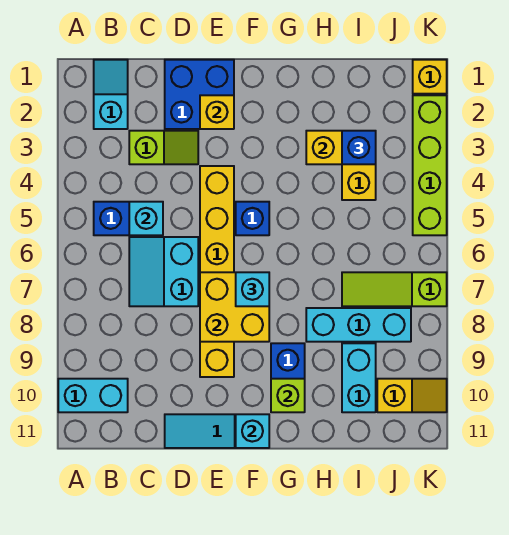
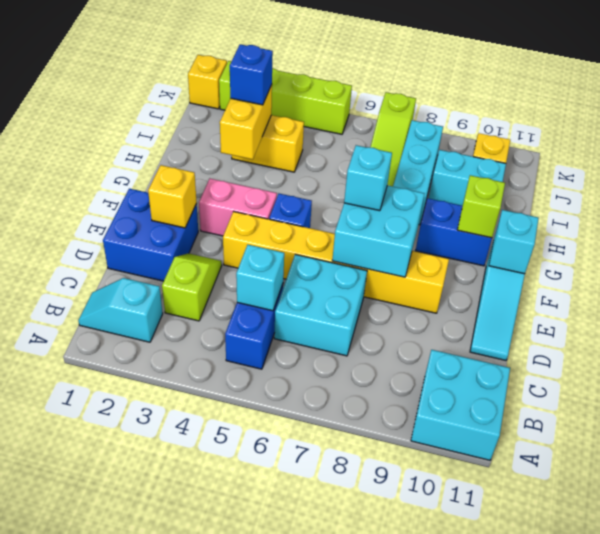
cyan 1x2 brick [58,379,128,412] -> cyan 2x2 brick [411,350,510,460]
cyan 2x2 slope [129,237,198,306] -> cyan 2x2 brick [274,254,367,356]
yellow 2x2 brick [200,272,269,342] -> cyan 2x2 brick [332,185,424,277]
none -> pink 1x2 brick [199,179,277,236]

